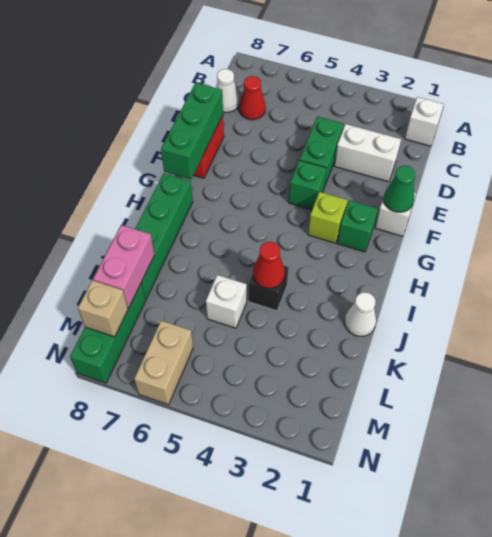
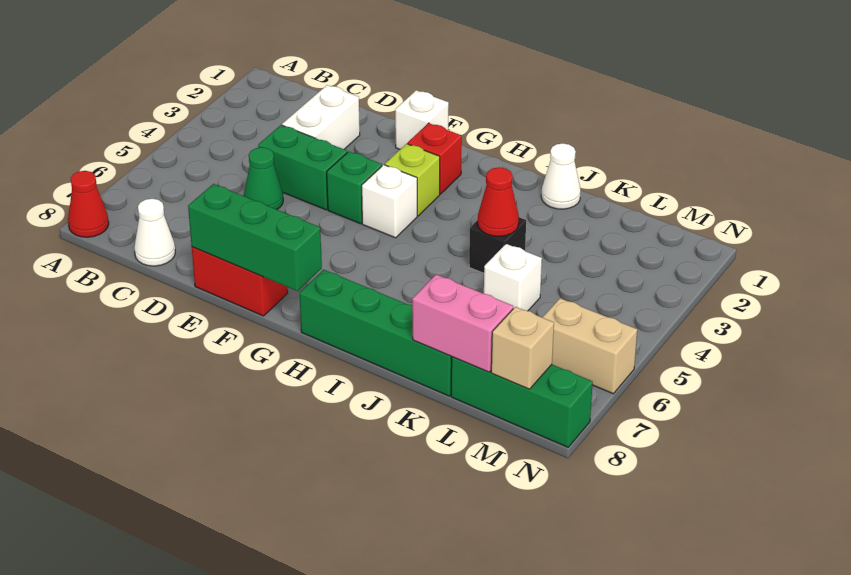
white 1x1 brick [405,97,444,146] -> white 1x1 brick moved to [362,165,417,238]
red 1x1 cone [239,76,266,120] -> red 1x1 cone moved to [68,171,109,237]
green 1x1 cone [383,166,415,212] -> green 1x1 cone moved to [244,147,283,209]
green 1x1 brick [337,200,378,252] -> red 1x1 brick [407,123,462,194]

